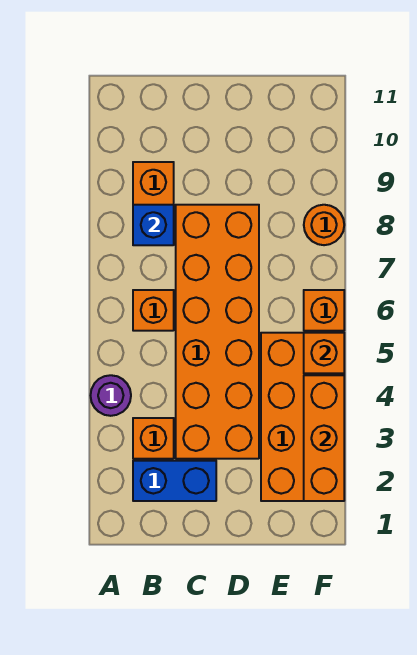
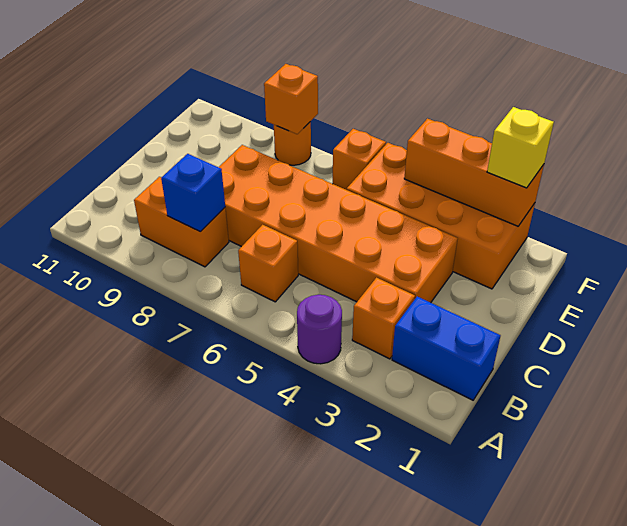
blue 1x2 brick [133,461,216,501] -> blue 1x2 brick turned to [392,297,501,400]
none -> yellow 1x1 brick [487,107,554,188]
orange 1x1 brick [304,333,344,373] -> orange 1x1 brick moved to [264,64,318,134]

